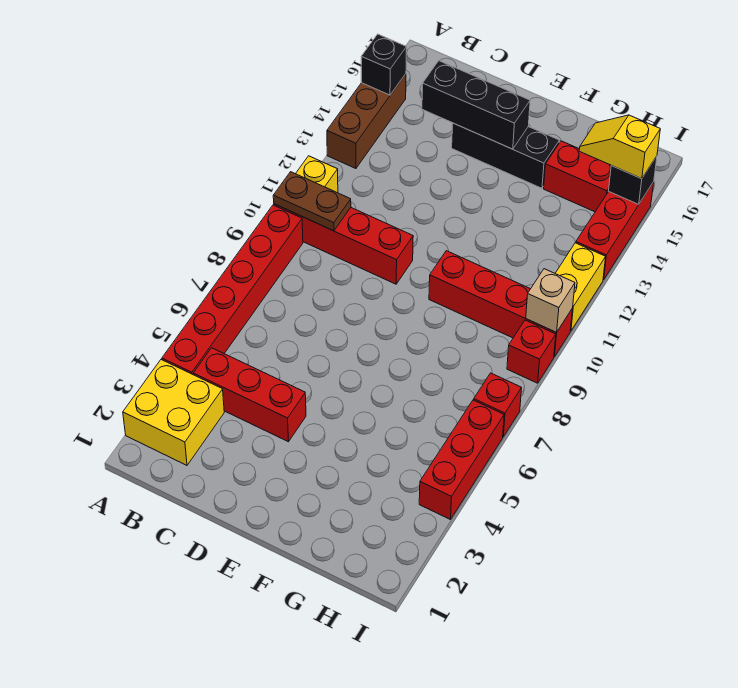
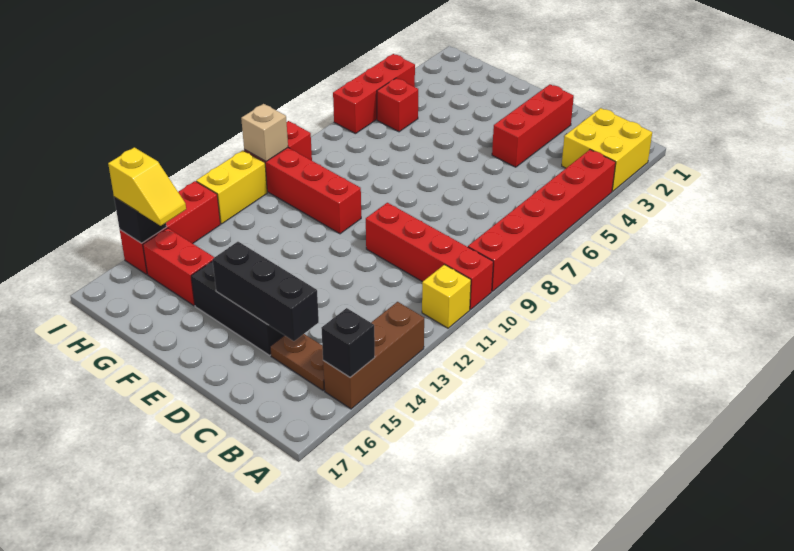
brown 1x2 plate [273,172,351,231] -> brown 1x2 plate moved to [270,334,325,390]
red 1x3 brick [193,348,306,442] -> red 1x3 brick turned to [492,84,574,167]
red 1x1 brick [474,373,522,437] -> red 1x1 brick moved to [377,78,418,132]

